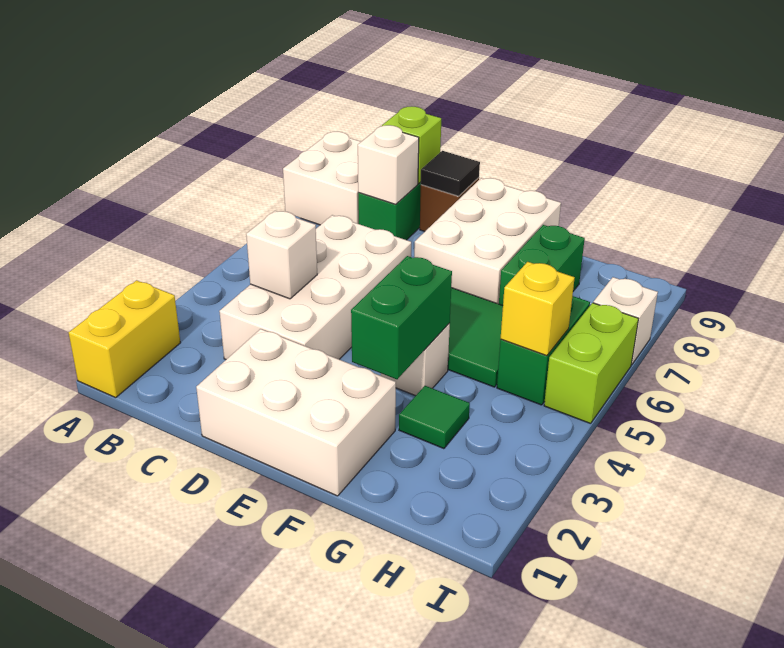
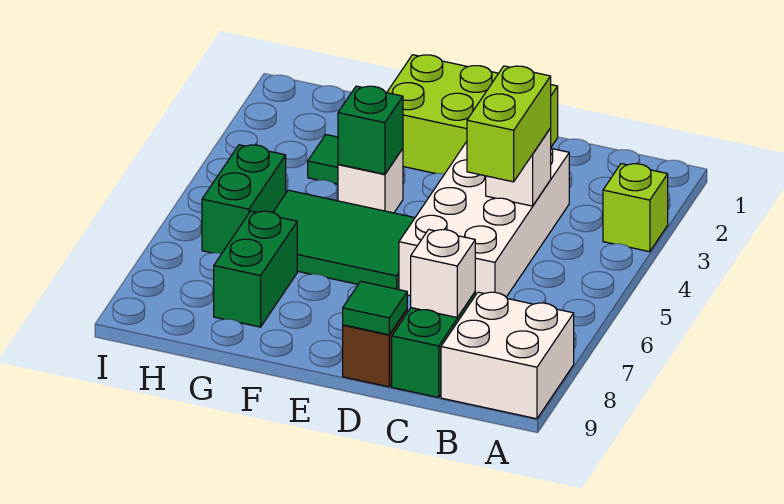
yellow 1x2 brick [69,280,180,398] -> none
lime 1x1 brick [382,106,441,184] -> lime 1x1 brick moved to [603,164,668,252]
white 2x3 brick [196,329,396,496] -> lime 2x3 brick [387,55,558,174]
black 1x1 tile [421,151,480,196] -> green 1x1 tile [343,281,407,335]
white 2x3 brick [414,178,561,304] -> none
green 1x2 brick [351,256,452,379] -> green 1x1 brick [338,86,403,174]
yellow 1x1 brick [501,262,575,356] -> none
lime 1x2 brick [544,303,638,424] -> lime 1x2 brick moved to [467,66,551,182]
white 1x1 brick [593,277,658,365] -> none

